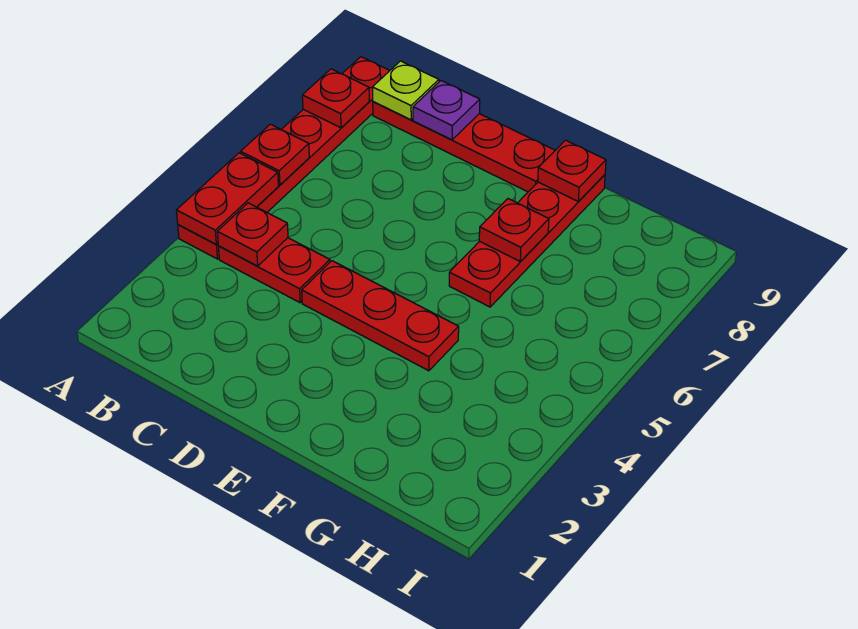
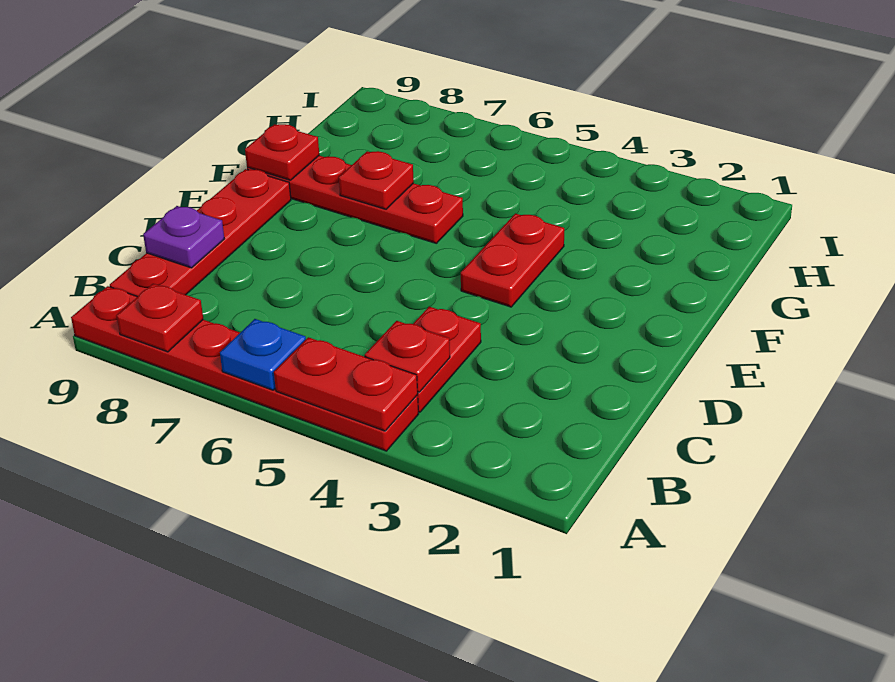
red 1x1 plate [241,124,309,185] -> blue 1x1 plate [220,319,306,390]
lime 1x1 plate [372,61,439,120] -> none
red 1x3 plate [302,261,459,371] -> red 1x2 plate [461,214,564,307]

